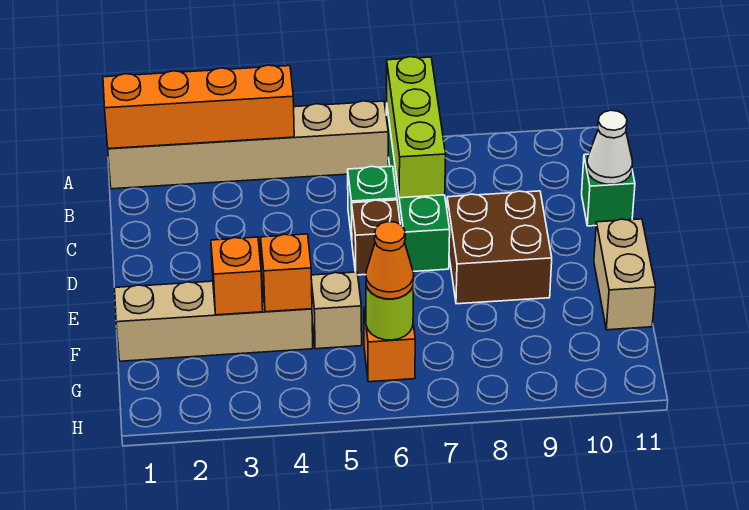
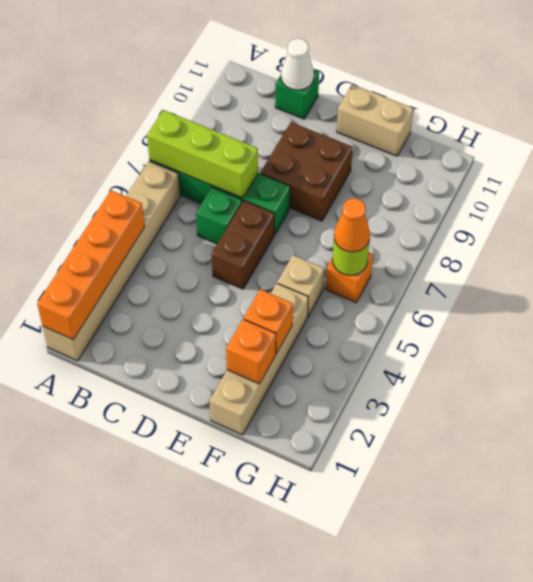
brown 1x1 brick [352,200,400,275] -> brown 1x2 brick [212,201,274,289]
orange 1x1 brick [261,234,312,312] -> orange 1x1 brick moved to [226,319,276,384]

